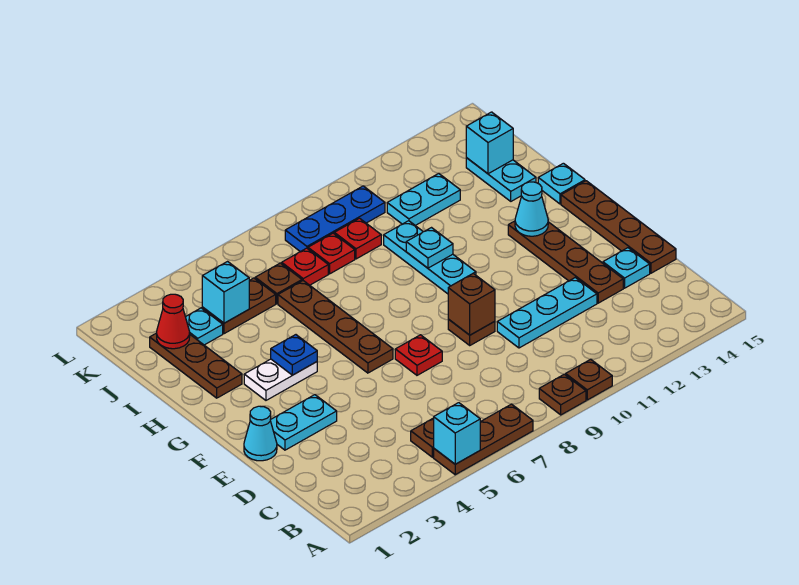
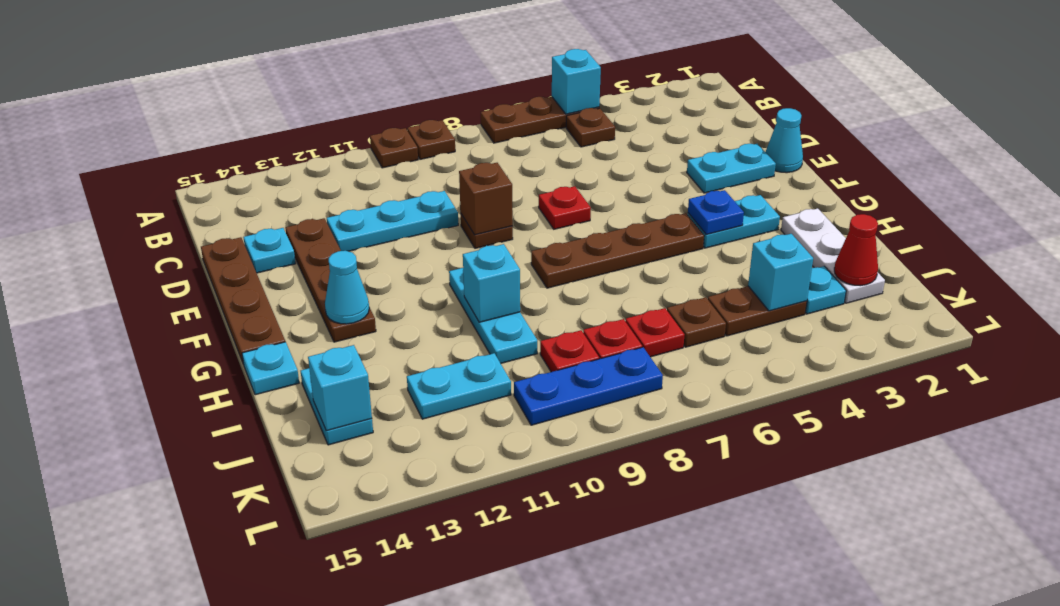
brown 1x4 plate [278,281,393,373] -> brown 1x4 plate turned to [531,213,704,288]
white 1x2 plate [244,359,317,400] -> cyan 1x2 plate [688,195,780,248]
brown 1x3 plate [150,333,242,398] -> white 1x3 plate [781,208,885,303]
cyan 1x1 plate [406,228,453,268] -> cyan 1x1 brick [463,244,520,322]

